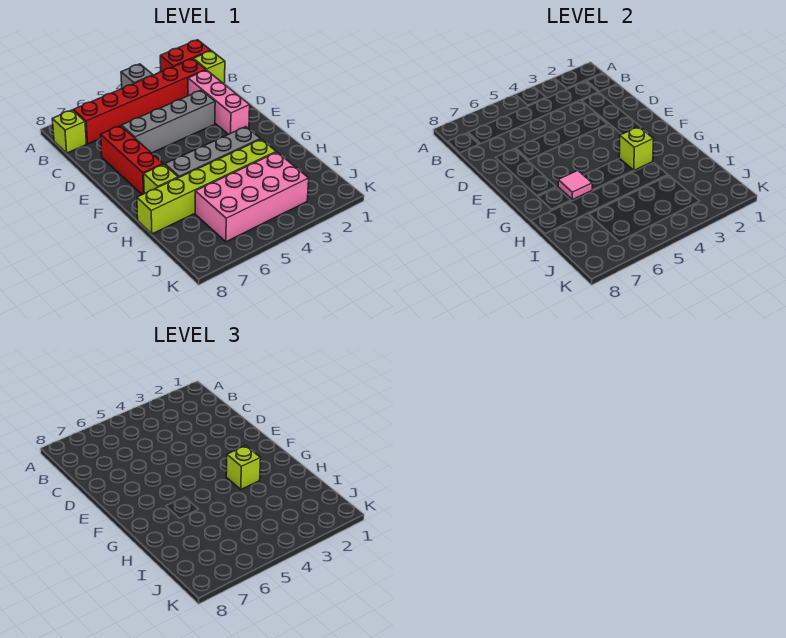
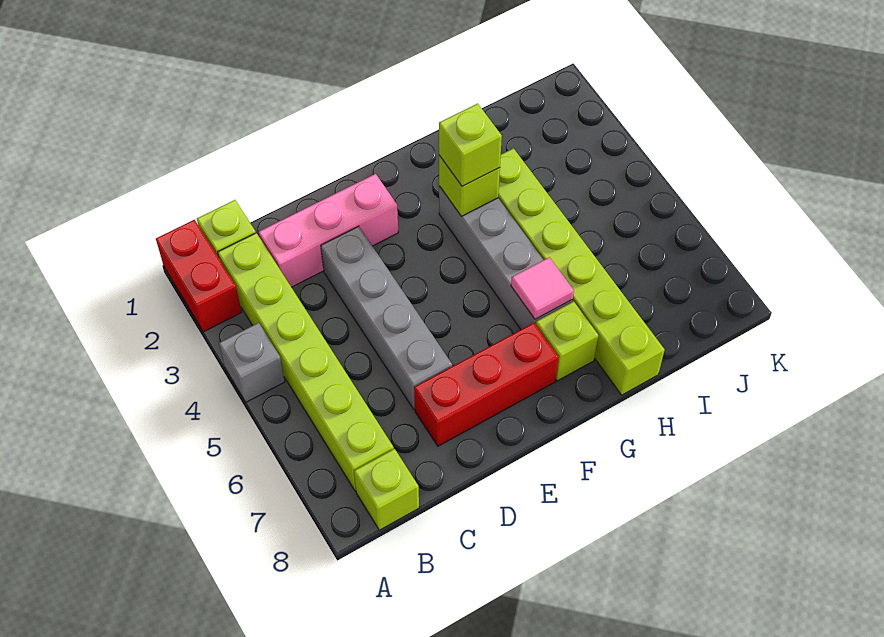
red 1x6 brick [73,59,206,144] -> lime 1x6 brick [218,233,394,491]
pink 2x4 brick [195,152,309,242] -> none

